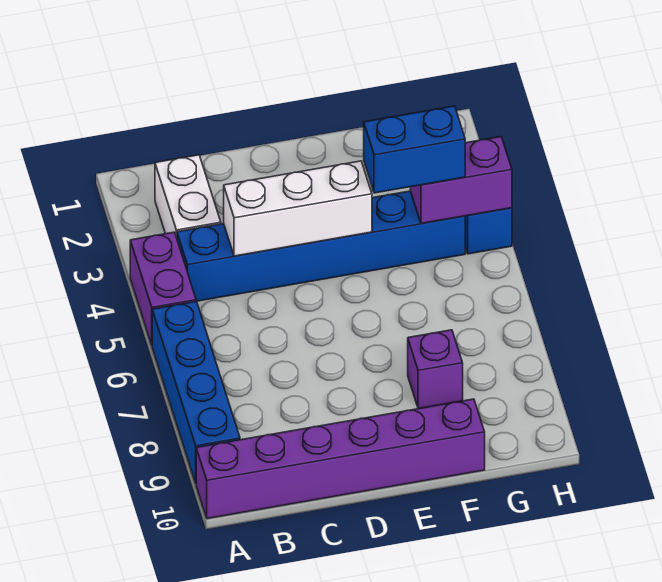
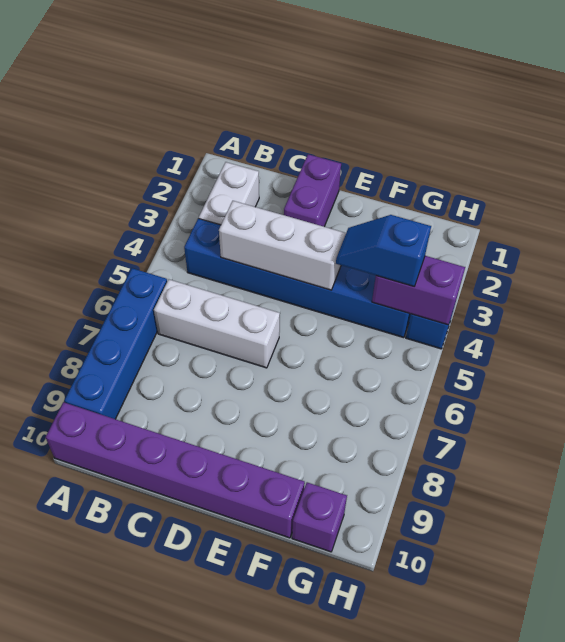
purple 1x2 brick [130,232,196,345] -> purple 1x2 brick moved to [284,154,341,227]
none -> white 1x3 brick [154,280,280,368]
blue 1x2 brick [364,106,465,193] -> blue 1x2 slope [336,215,431,286]
purple 1x1 brick [408,330,463,409] -> purple 1x1 brick moved to [292,482,347,552]

